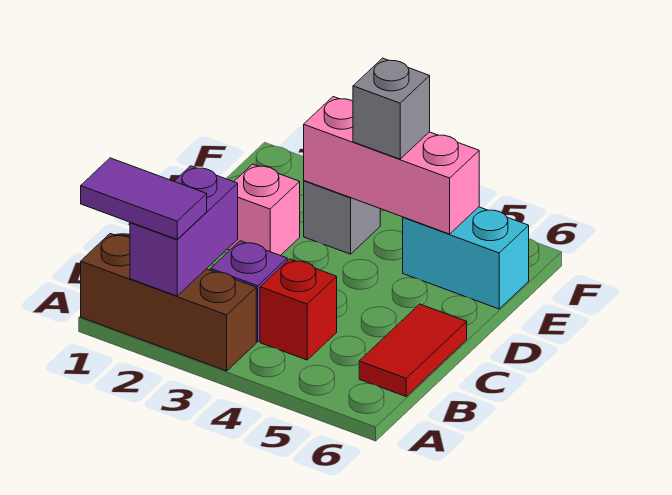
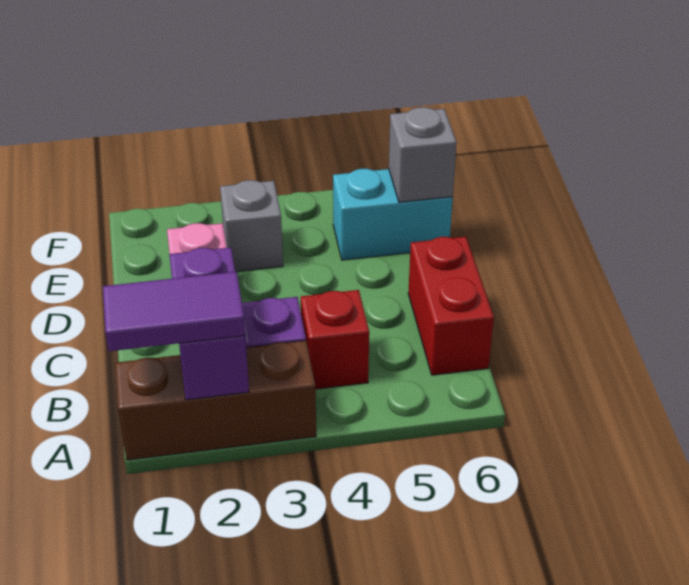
red 1x2 tile [359,304,467,396] -> red 1x2 brick [408,237,494,375]
pink 1x3 brick [304,97,479,234] -> none
grey 1x1 brick [353,58,430,159] -> grey 1x1 brick moved to [389,107,457,202]

